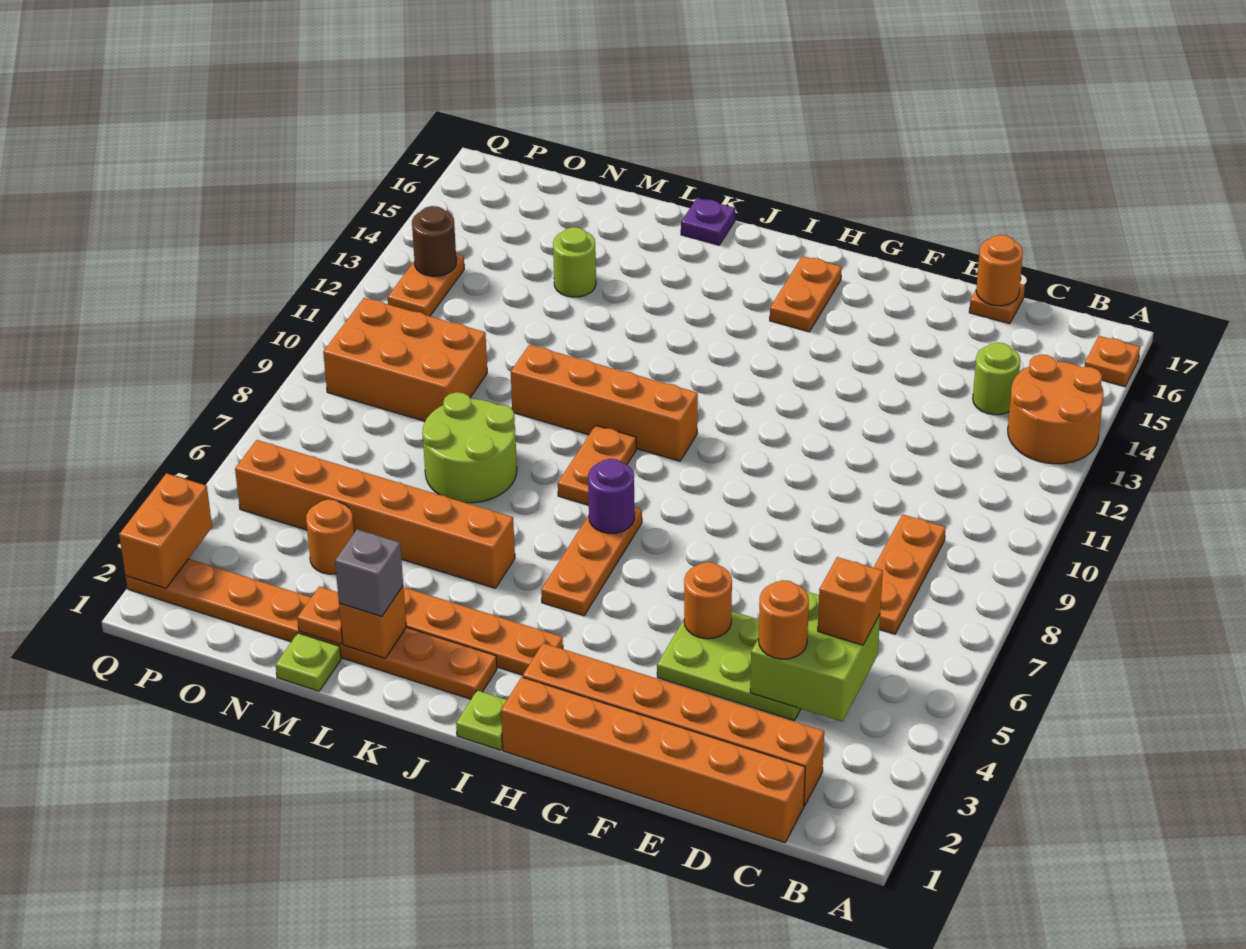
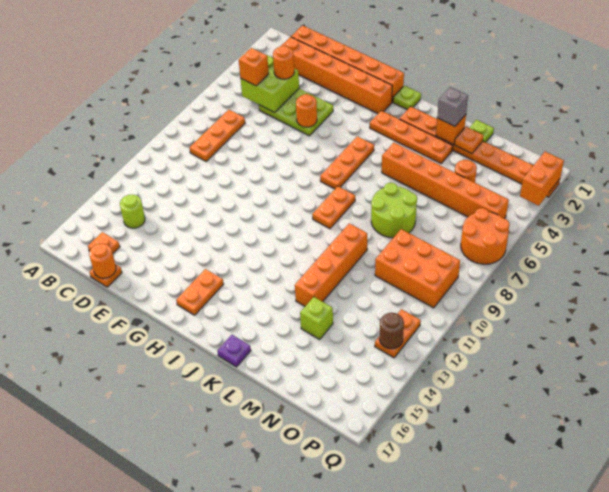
orange 2x2 round brick [1008,355,1104,464] -> orange 2x2 round brick moved to [461,208,510,264]
orange 1x1 plate [1085,336,1140,387] -> orange 1x1 plate moved to [88,232,120,253]
purple 1x1 round brick [588,459,634,533] -> none
orange 1x4 brick [511,345,698,461] -> orange 1x4 brick turned to [295,223,367,306]
lime 1x1 round brick [553,227,596,297] -> lime 1x1 brick [300,297,333,339]

